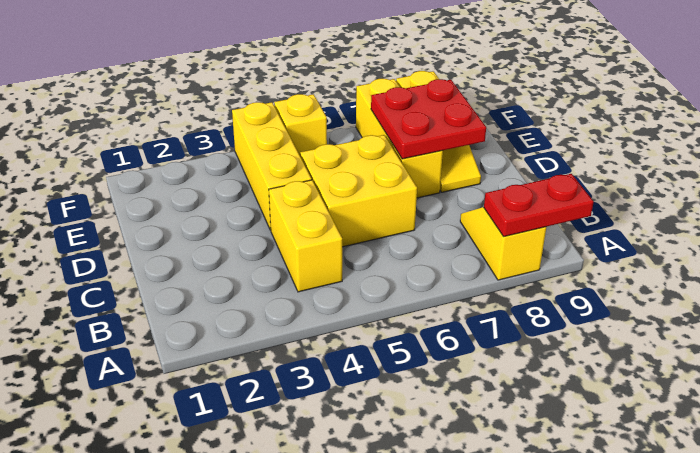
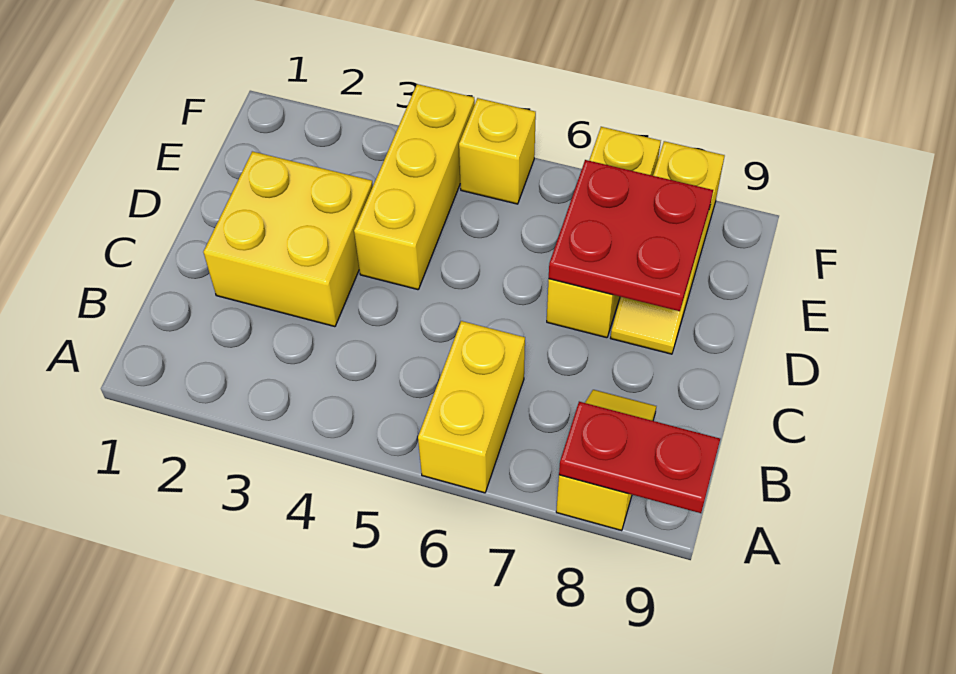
yellow 1x2 brick [269,180,342,292] -> yellow 1x2 brick moved to [418,321,525,493]
yellow 2x2 brick [300,135,417,247] -> yellow 2x2 brick moved to [203,151,373,327]

